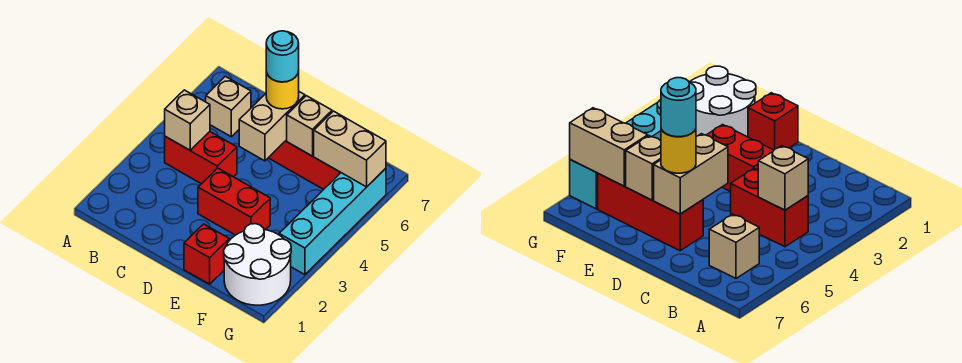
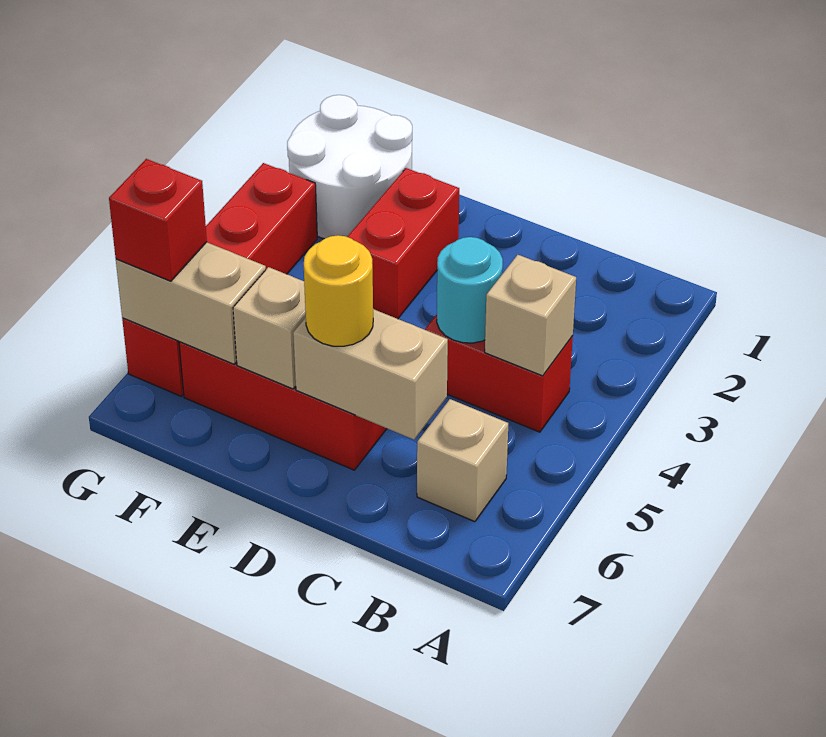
red 1x2 brick [198,168,270,235] -> red 1x2 brick turned to [348,168,459,319]
tan 1x2 brick [239,92,305,161] -> tan 1x2 brick turned to [293,309,448,440]
cyan 1x1 round brick [266,31,299,82] -> cyan 1x1 round brick moved to [437,237,503,343]
red 1x1 brick [184,224,229,284] -> red 1x1 brick moved to [109,159,207,281]
cyan 1x4 brick [279,168,386,275] -> red 1x4 brick [122,163,317,396]

